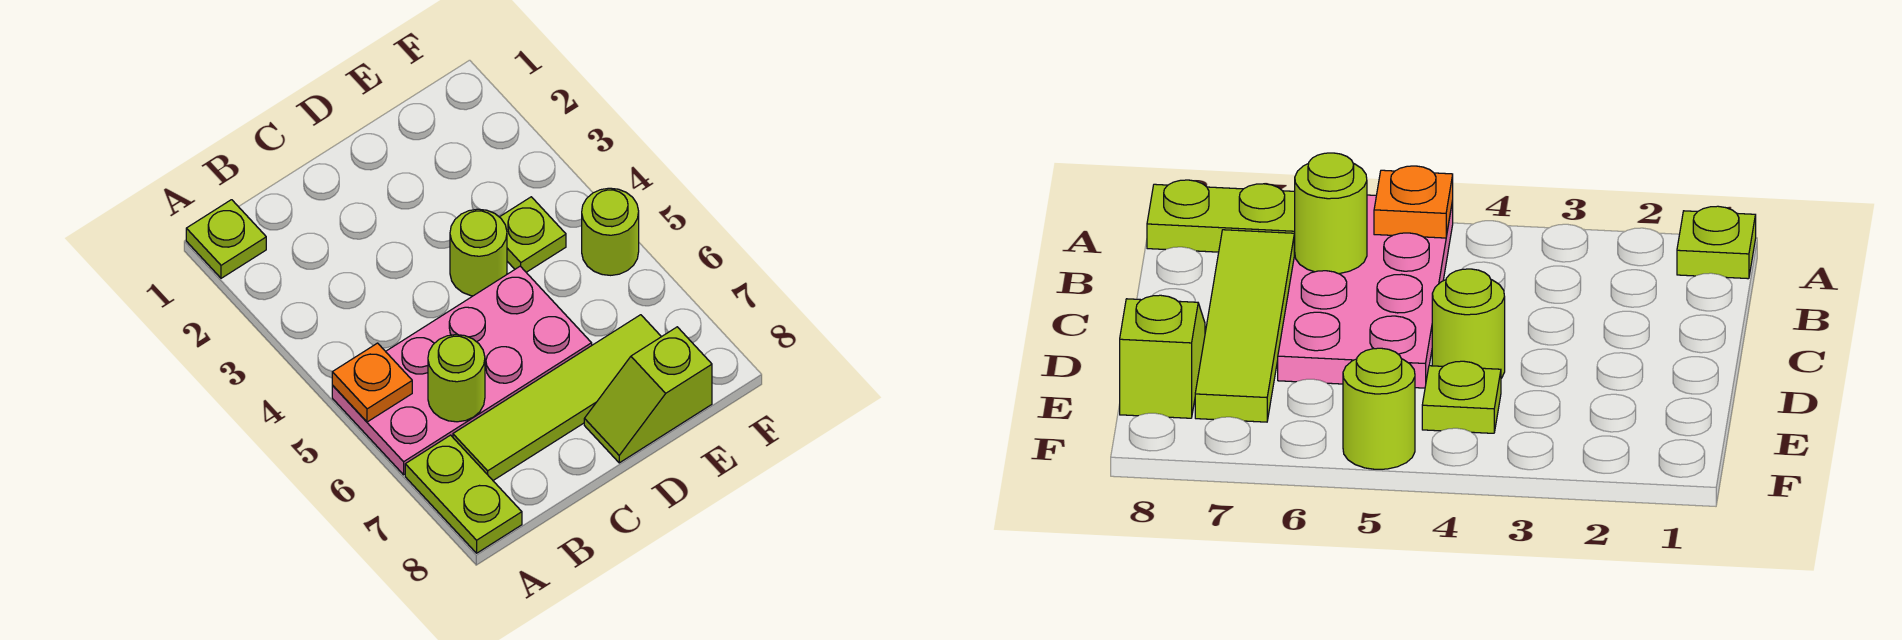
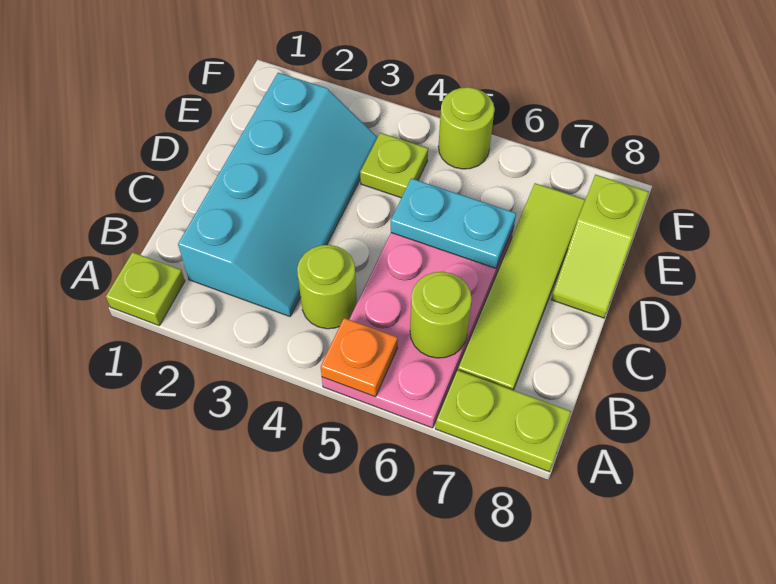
none -> cyan 2x4 slope [178,73,378,316]
lime 1x1 round brick [450,209,507,296] -> lime 1x1 round brick moved to [297,245,357,329]
none -> cyan 1x2 plate [391,178,516,268]

